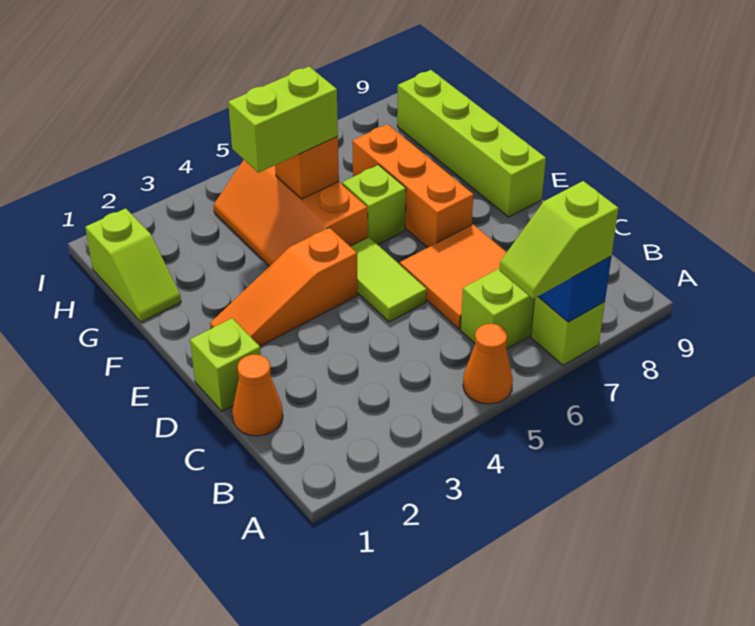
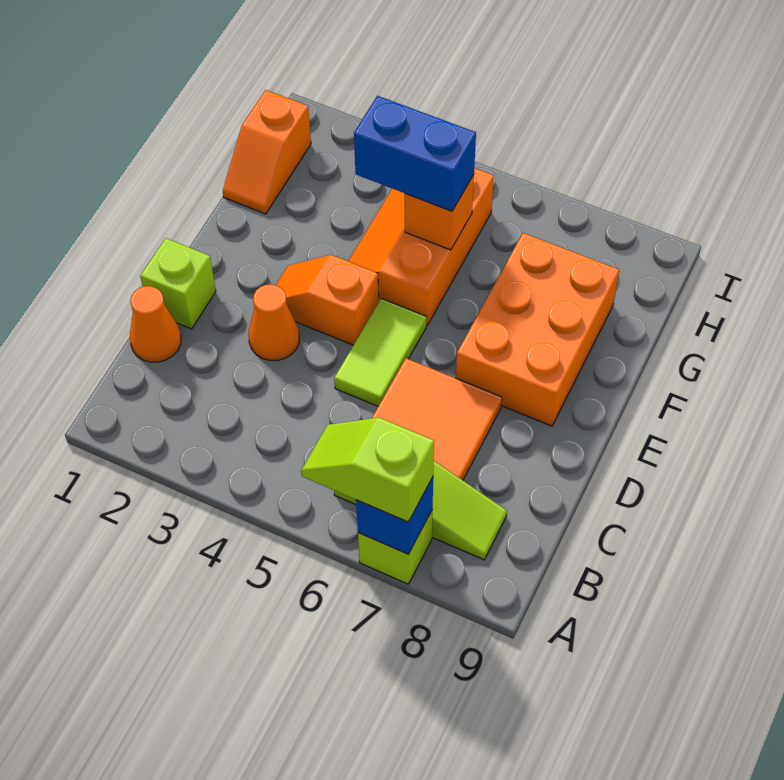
orange 1x1 cone [463,324,513,404] -> orange 1x1 cone moved to [249,284,299,360]
orange 1x3 slope [210,228,358,346] -> orange 1x2 slope [276,255,379,345]
orange 1x3 brick [352,124,473,248] -> orange 2x3 brick [456,233,619,426]
lime 1x4 brick [397,70,546,217] -> none
lime 1x1 brick [342,165,406,245] -> none
lime 1x2 slope [85,208,181,322] -> orange 1x2 slope [223,90,311,214]
lime 1x2 brick [228,66,338,173] -> blue 1x2 brick [354,96,476,211]

